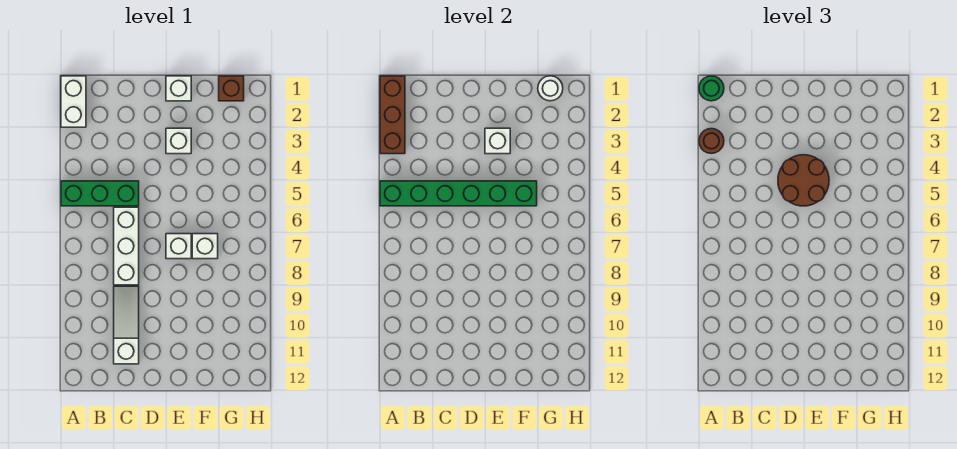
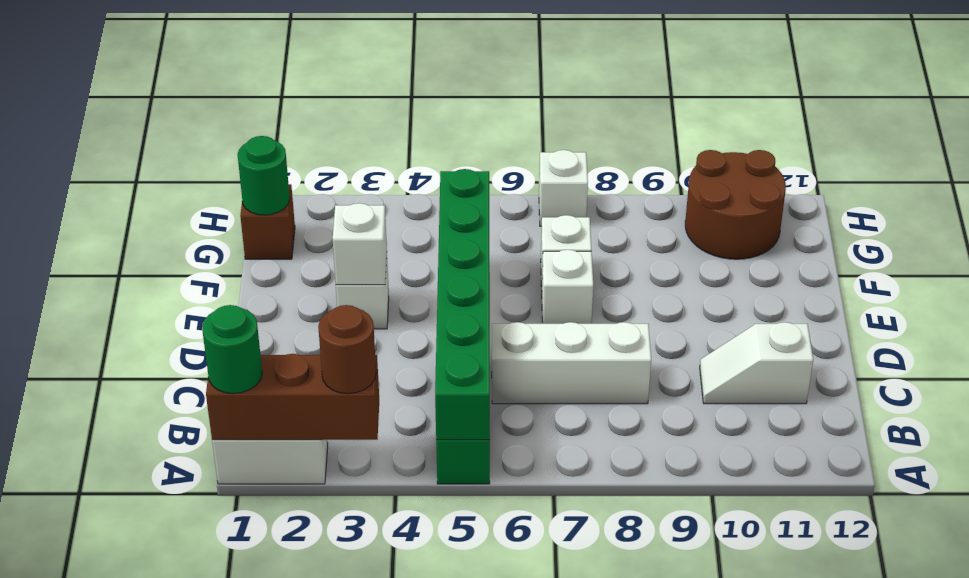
white 1x3 slope [114,286,139,364] -> white 1x2 slope [700,322,813,404]
brown 2x2 round brick [778,155,829,206] -> brown 2x2 round brick moved to [685,150,786,259]
white 1x1 brick [166,76,191,101] -> white 1x1 brick moved to [539,150,588,226]
white 1x1 round brick [538,76,563,101] -> green 1x1 round brick [238,136,290,215]

